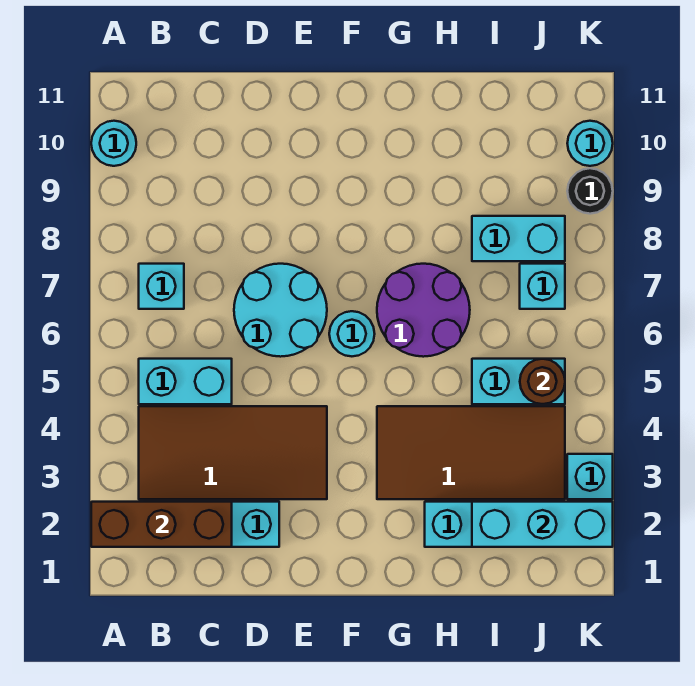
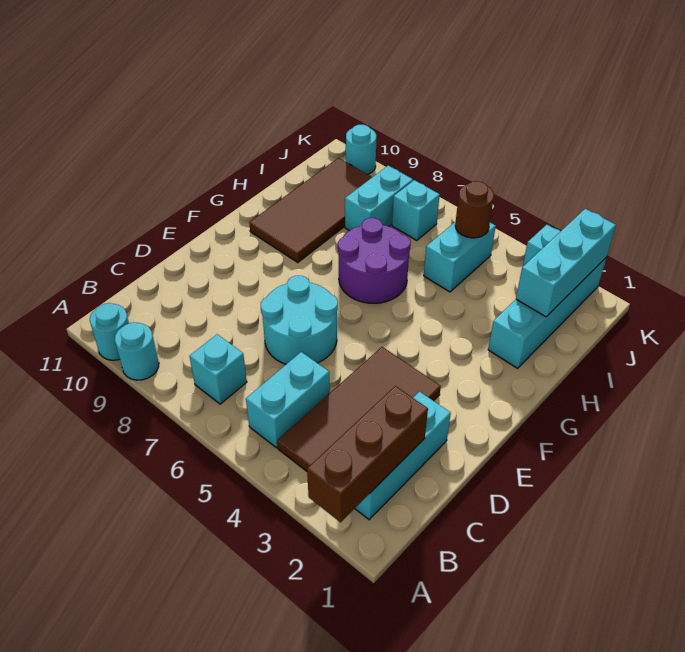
cyan 1x1 round brick [329,311,375,356] -> cyan 1x1 round brick moved to [115,323,159,380]
brown 2x4 tile [377,406,565,499] -> brown 2x4 tile moved to [249,158,372,263]
black 1x1 round brick [567,168,613,214] -> none

